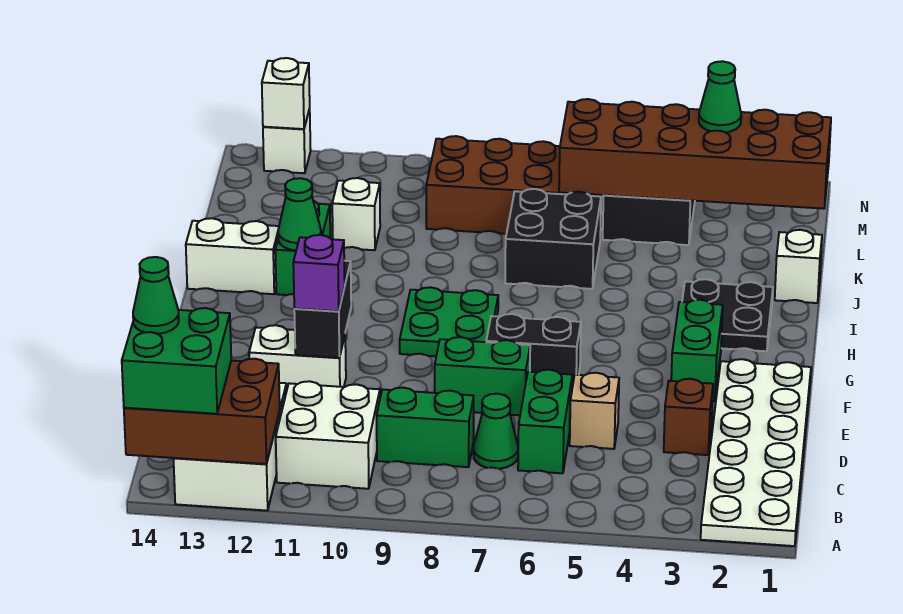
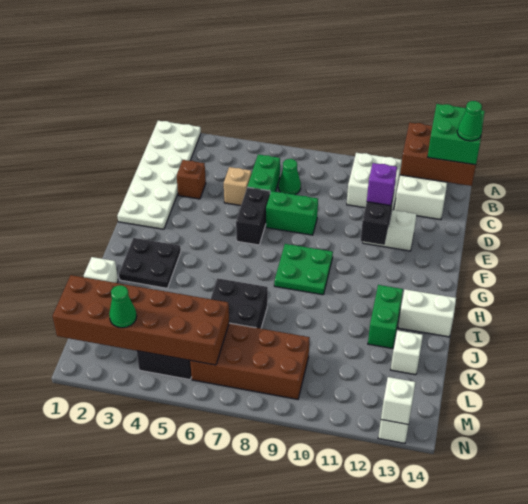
green 1x2 brick [377,388,474,467] -> none
green 1x2 brick [671,300,723,401] -> none
black 1x2 brick [486,314,581,388] -> black 1x2 brick turned to [236,187,270,245]
green 1x1 cone [278,178,321,250] -> none
white 1x1 brick [332,178,380,250] -> white 1x1 brick moved to [391,330,423,375]

